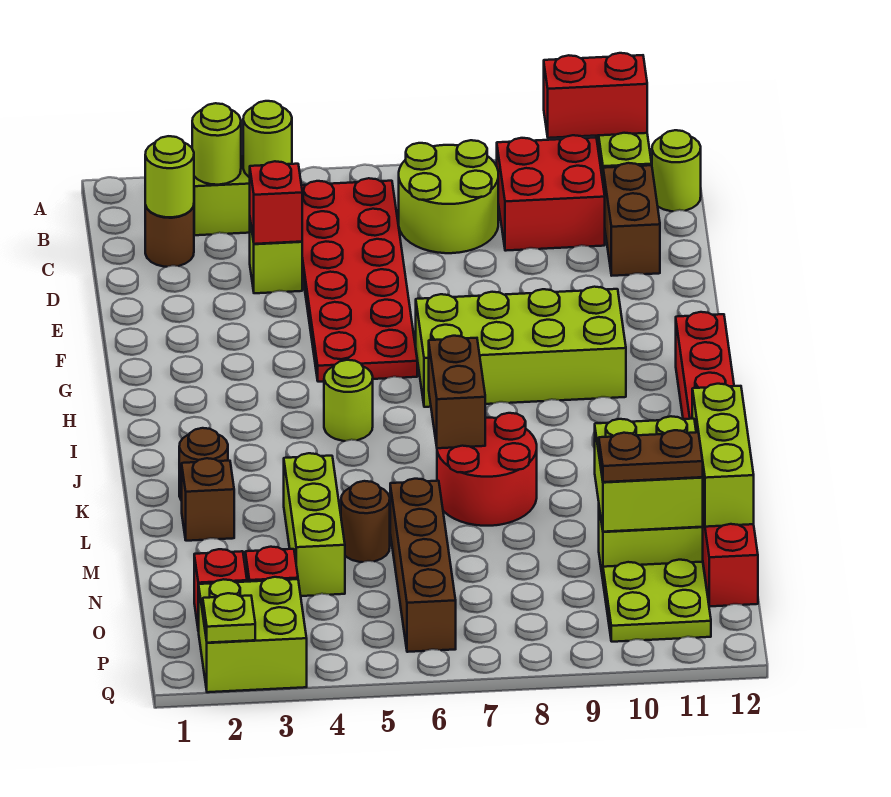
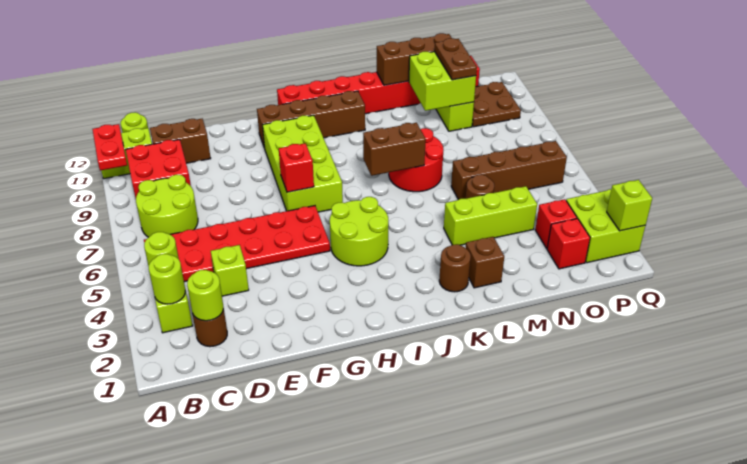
red 1x2 brick [544,53,647,138] -> red 1x2 plate [93,124,127,170]
red 1x1 brick [250,161,302,244] -> red 1x1 brick moved to [279,143,314,192]
none -> brown 1x4 brick [257,91,365,148]
lime 1x1 round brick [324,360,373,441] -> lime 2x2 round brick [330,197,388,266]
lime 1x3 brick [692,384,754,527] -> brown 1x3 brick [377,33,451,85]
lime 2x2 plate [603,560,711,642] -> brown 2x2 plate [472,82,521,127]
lime 1x1 plate [203,593,255,643] -> lime 1x1 brick [607,180,652,231]

